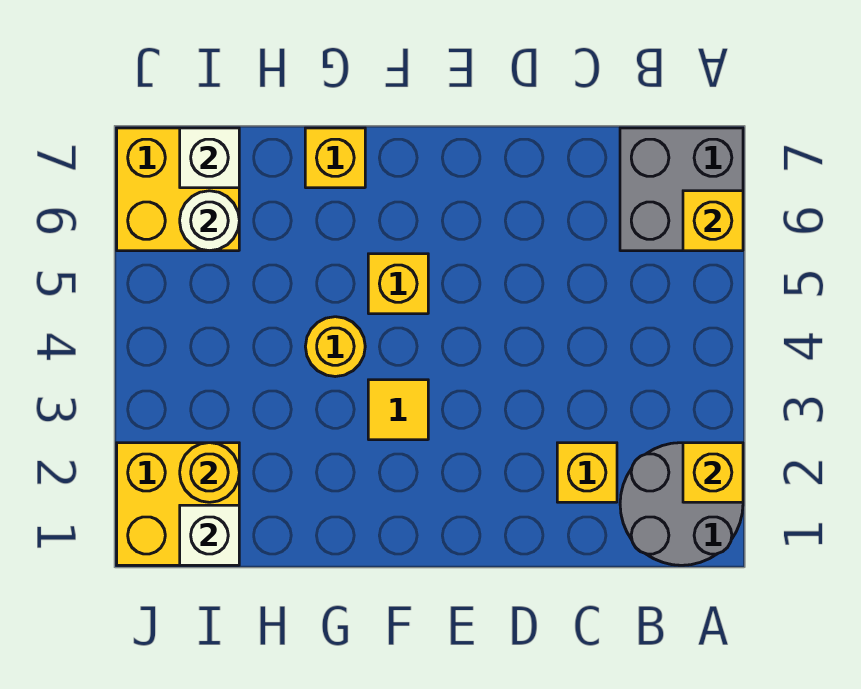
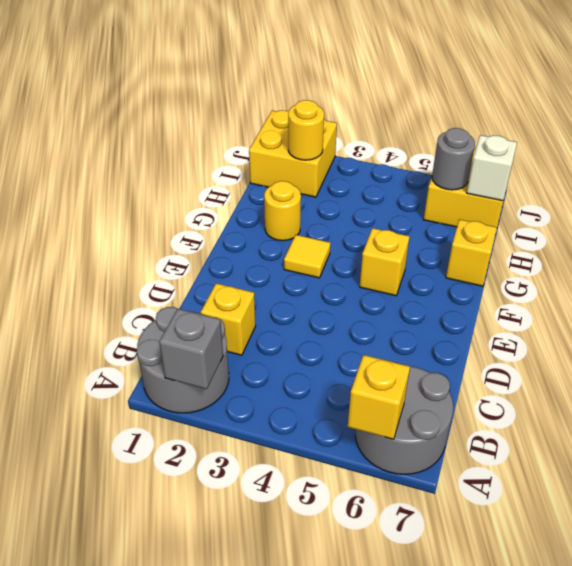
yellow 1x1 brick [683,443,743,502] -> grey 1x1 brick [159,309,223,389]
grey 2x2 brick [620,128,743,251] -> grey 2x2 round brick [355,361,453,474]
yellow 1x1 round brick [305,317,365,377] -> yellow 1x1 round brick moved to [264,181,301,241]
white 1x1 brick [180,505,239,565] -> none
white 1x1 round brick [180,191,239,251] -> grey 1x1 round brick [432,128,475,190]

